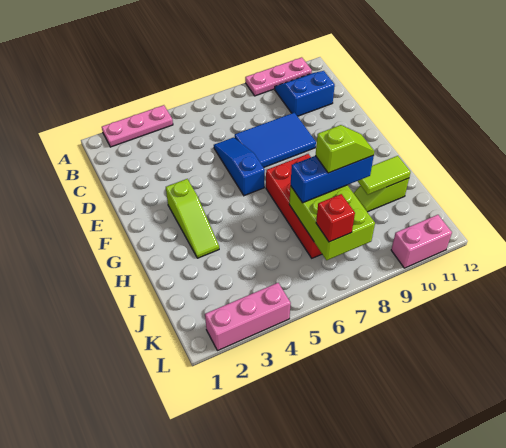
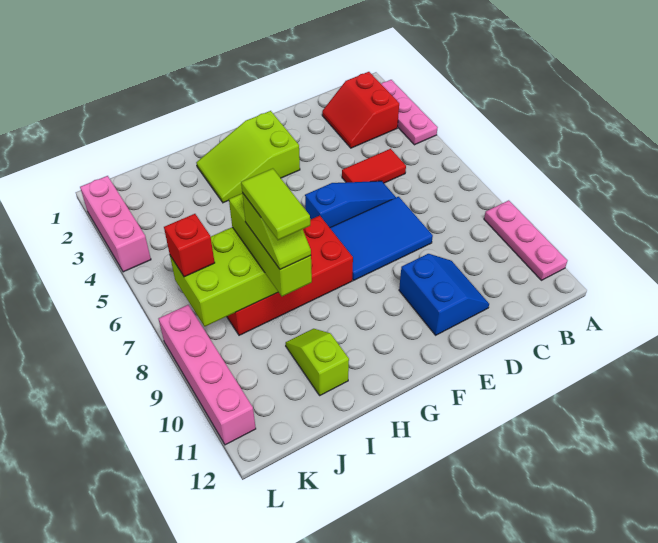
none -> red 2x2 slope [322,72,399,148]
blue 2x2 slope [275,71,335,116] -> blue 2x2 slope moved to [399,254,489,335]
none -> red 1x2 tile [342,149,406,183]
blue 2x3 tile [235,113,316,168] -> blue 2x3 tile turned to [330,197,433,280]
lime 1x3 slope [166,179,219,258] -> lime 2x3 slope [196,111,300,203]
blue 1x3 brick [291,156,374,203] -> lime 1x3 brick [229,194,312,296]
lime 1x2 tile [358,156,411,195] -> lime 1x2 tile moved to [241,169,310,240]
pink 1x2 brick [391,215,452,268] -> pink 1x4 brick [158,305,256,445]

